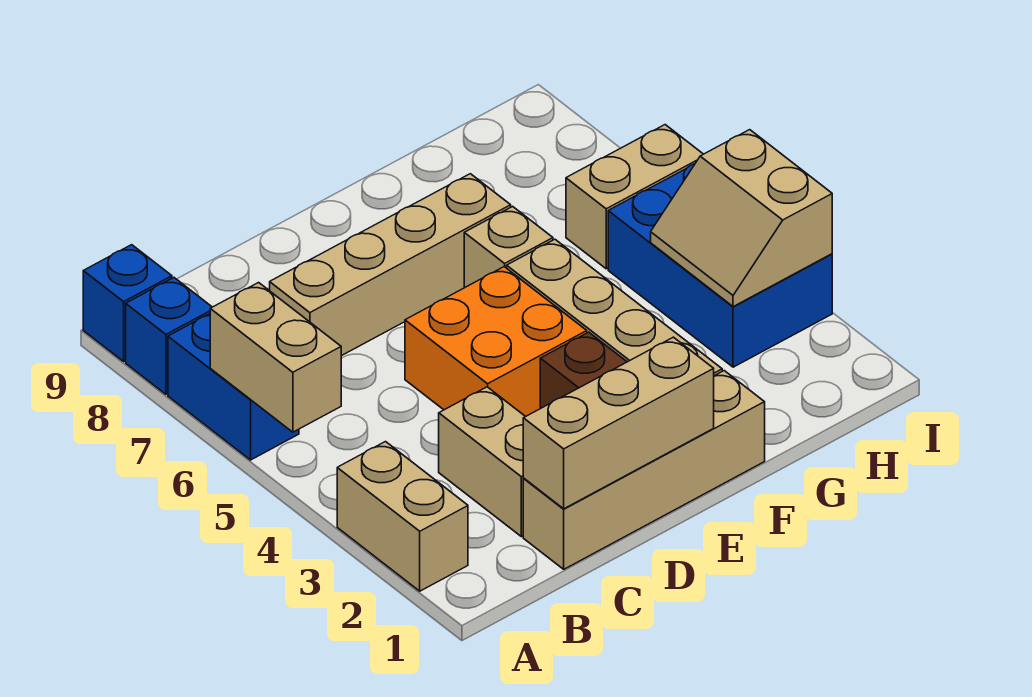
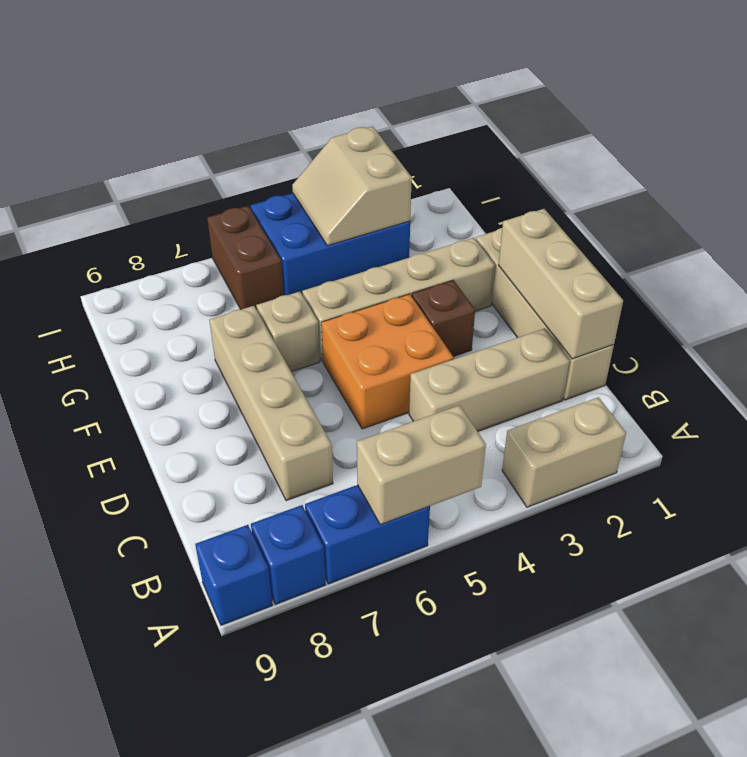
tan 1x2 brick [439,387,525,537] -> tan 1x3 brick [409,329,570,431]
tan 2x2 slope [651,130,832,307] -> tan 2x2 slope turned to [292,126,412,246]
tan 1x2 brick [566,125,703,269] -> brown 1x2 brick [207,206,284,310]

